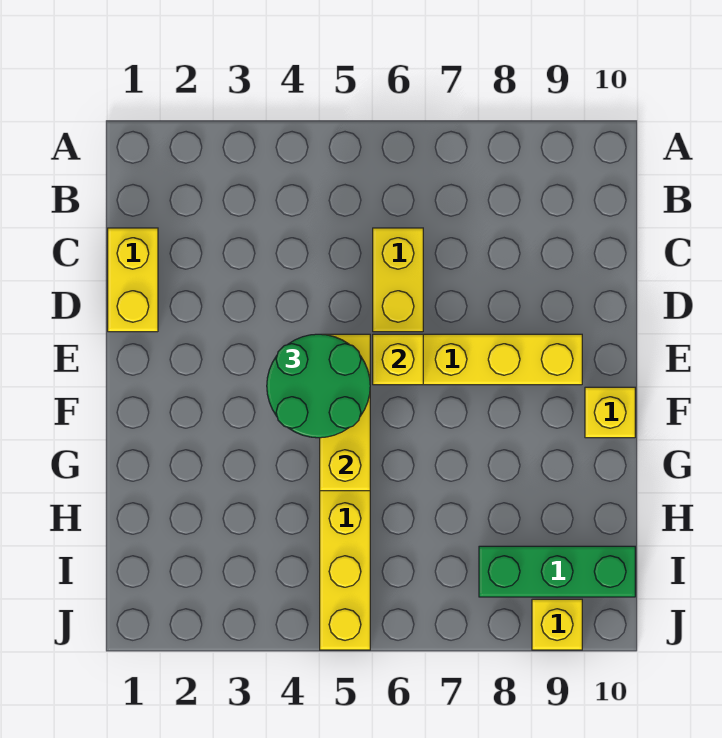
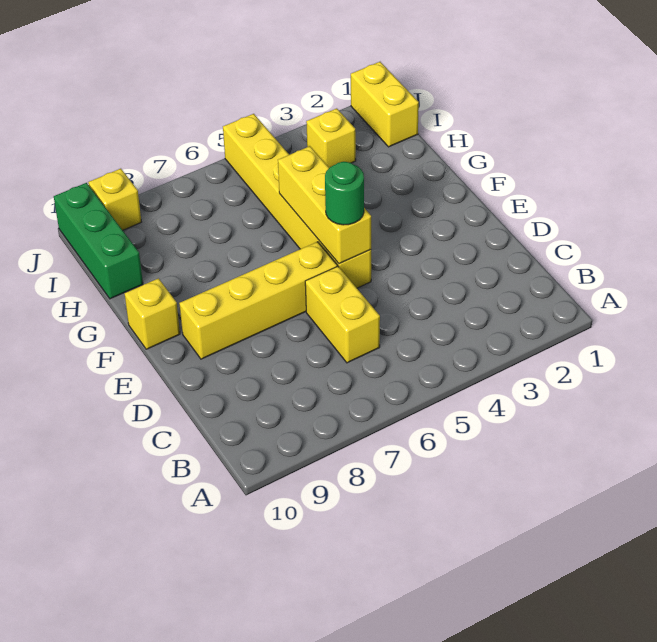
yellow 1x2 brick [108,228,158,332] -> yellow 1x2 brick moved to [351,62,419,147]
green 2x2 round brick [267,334,370,438] -> green 1x1 round brick [325,162,364,225]
yellow 1x1 brick [373,334,423,385] -> yellow 1x1 brick moved to [306,108,356,168]
green 1x3 brick [479,546,635,597] -> green 1x3 brick turned to [54,183,143,299]

